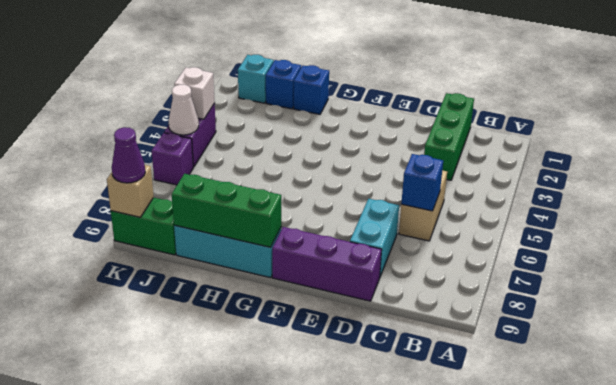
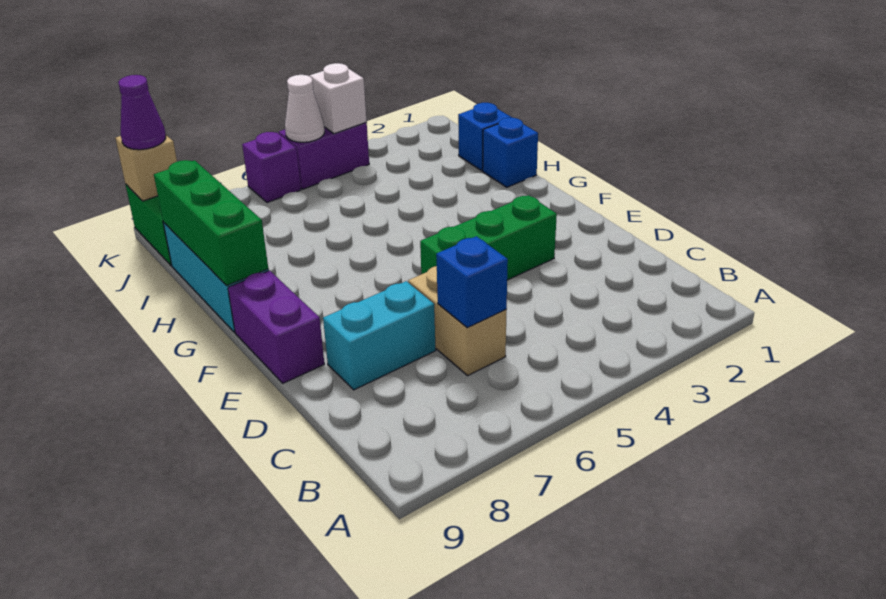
green 1x3 brick [424,93,474,180] -> green 1x3 brick moved to [420,195,557,280]
tan 1x2 brick [399,170,447,241] -> tan 1x2 brick turned to [408,266,507,376]
purple 1x3 brick [272,227,382,301] -> purple 1x2 brick [228,271,324,383]
cyan 1x1 brick [238,55,274,103] -> none

